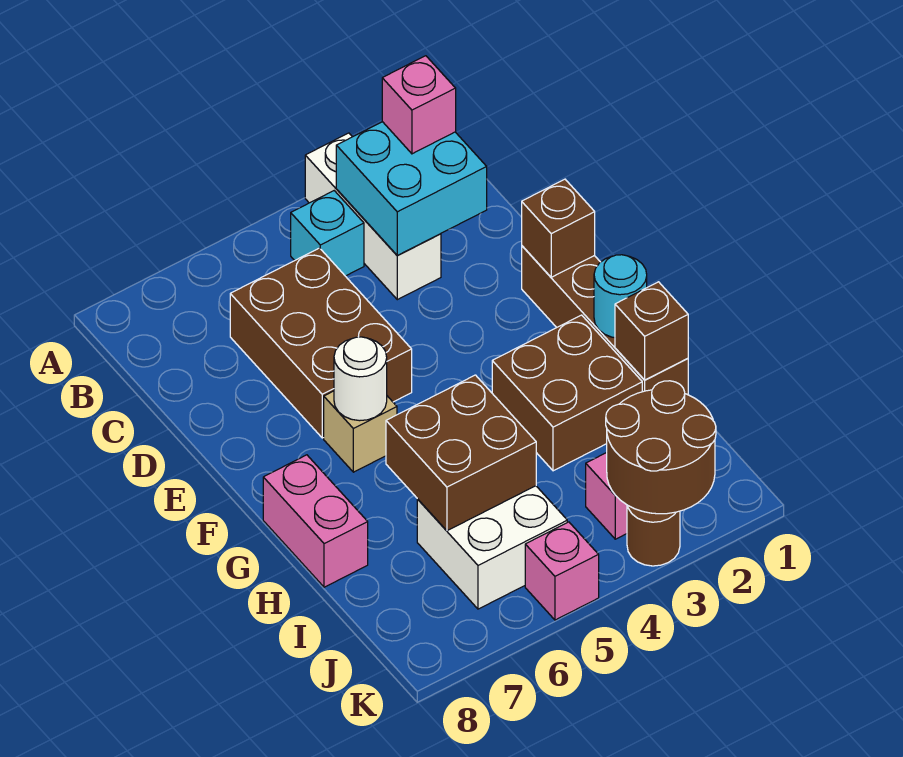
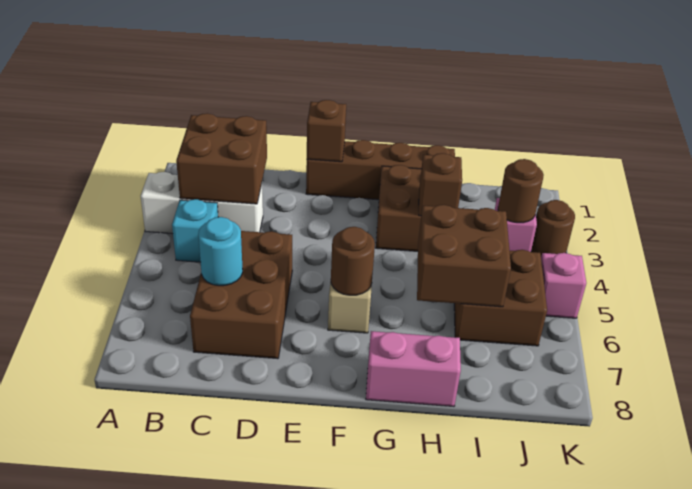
cyan 2x2 brick [336,122,487,256] -> brown 2x2 brick [176,113,267,204]
pink 1x1 brick [382,56,456,154] -> none
brown 2x3 brick [230,248,412,438] -> brown 2x3 brick turned to [190,231,292,359]
white 1x1 round brick [334,337,387,421] -> brown 1x1 round brick [331,227,375,295]
cyan 1x1 round brick [594,255,647,338] -> cyan 1x1 round brick moved to [198,217,243,286]
brown 1x1 brick [615,282,688,380] -> brown 1x1 brick moved to [419,153,462,216]
white 2x2 brick [417,486,567,609] -> brown 2x2 brick [454,250,547,346]
brown 2x2 round brick [606,381,716,514] -> brown 1x1 round brick [498,159,544,223]

